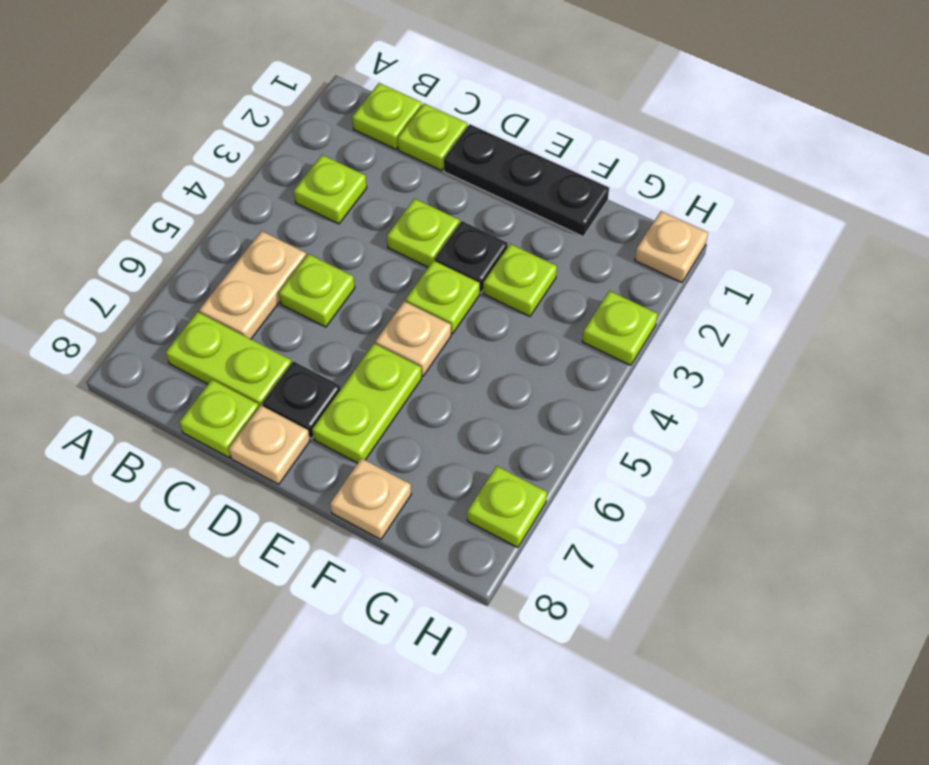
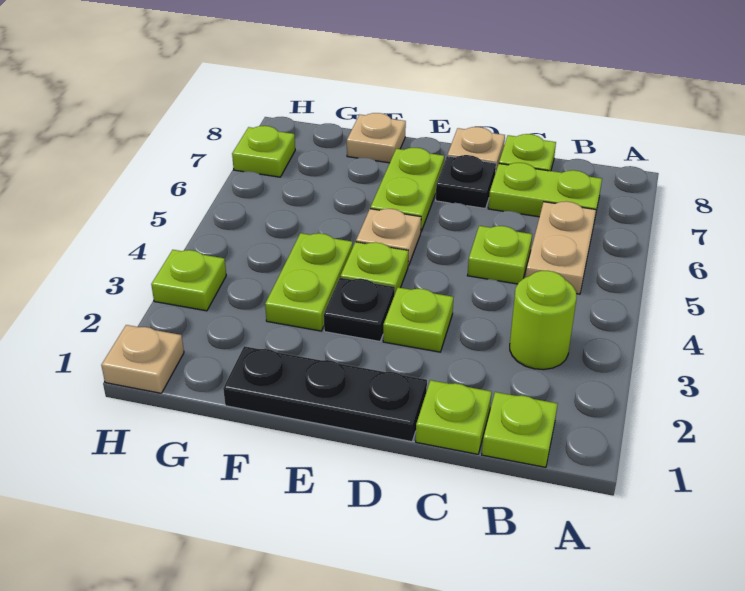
lime 1x1 plate [294,155,367,224] -> lime 1x1 round brick [510,271,577,370]
lime 1x1 plate [483,244,557,317] -> lime 1x2 plate [265,233,353,331]

